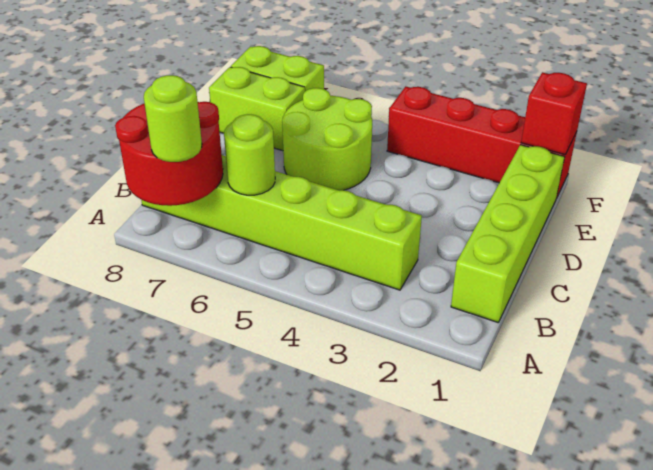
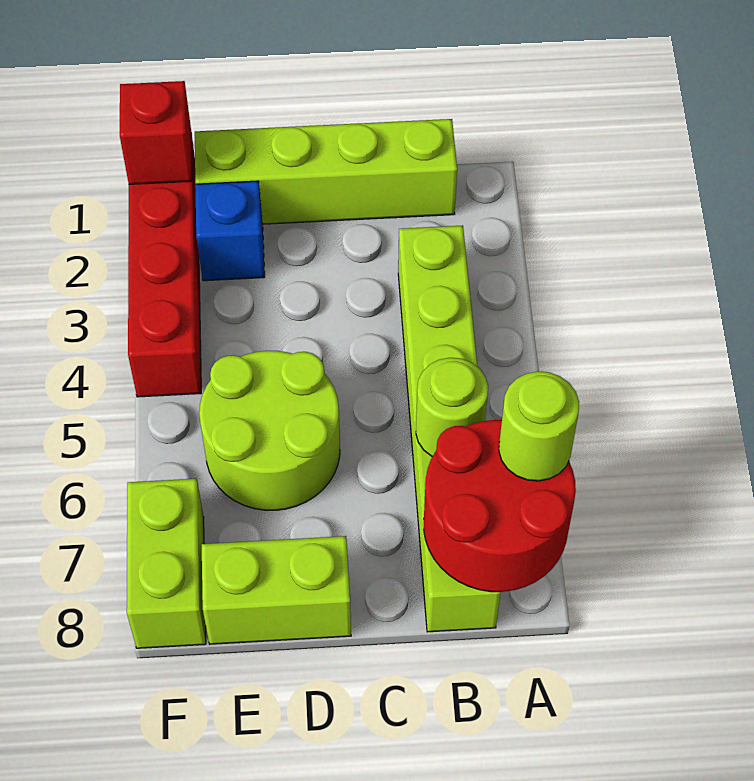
none -> blue 1x1 brick [195,181,265,281]
lime 1x2 brick [209,67,305,151] -> lime 1x2 brick turned to [202,536,351,644]

